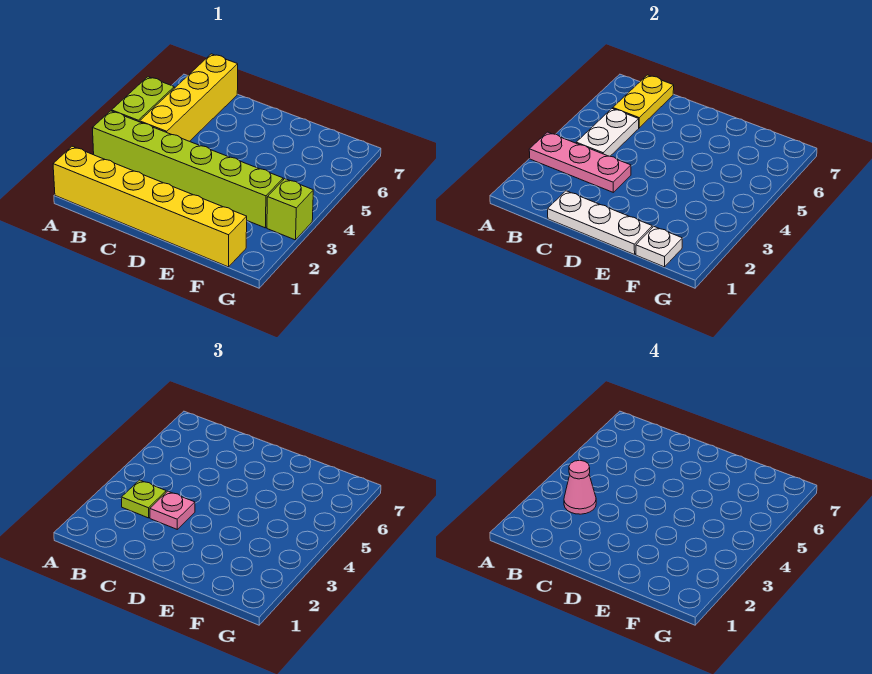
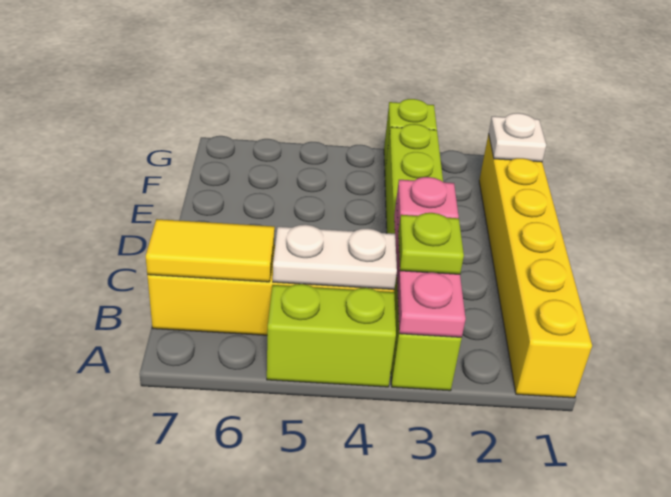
pink 1x1 cone [564,460,596,514] -> none
yellow 1x2 plate [613,75,674,128] -> yellow 1x2 tile [146,219,275,282]
white 1x3 plate [548,191,652,255] -> none

